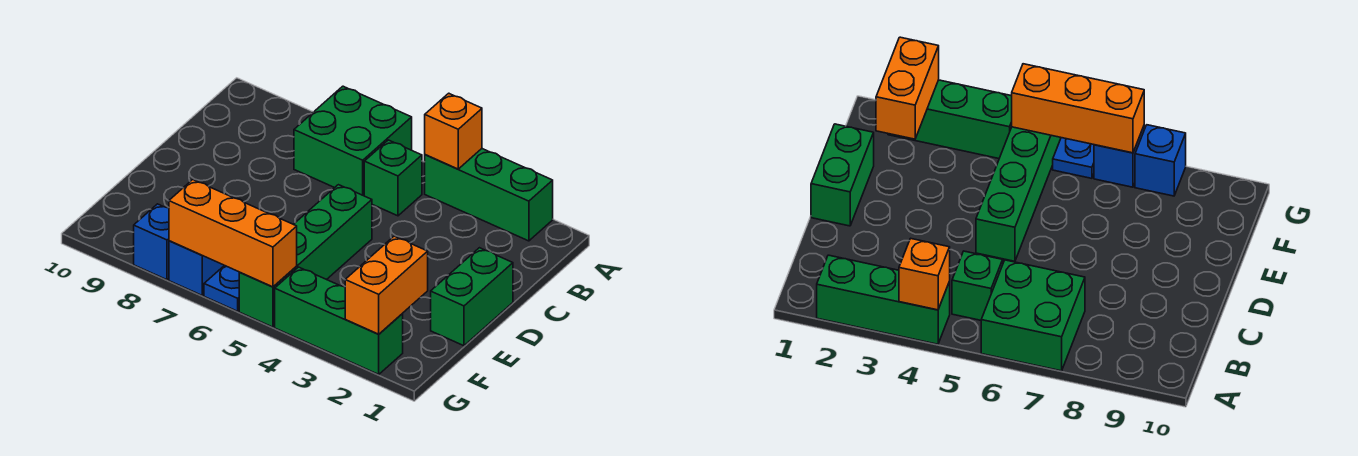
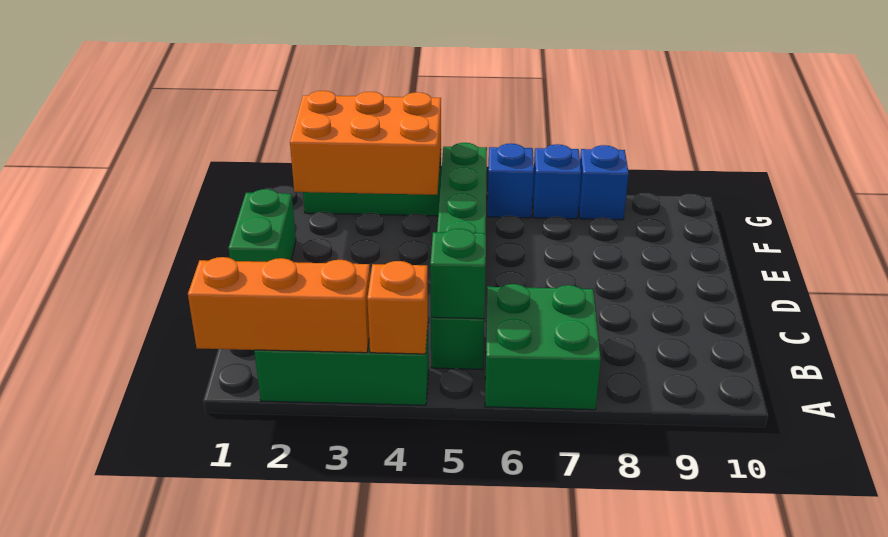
none -> green 1x1 brick [430,229,486,319]
orange 1x2 brick [345,236,428,334] -> orange 2x3 brick [290,91,441,195]
orange 1x3 brick [169,180,297,287] -> orange 1x3 brick moved to [188,257,370,353]
blue 1x1 plate [204,265,240,311] -> blue 1x1 brick [488,144,534,218]

